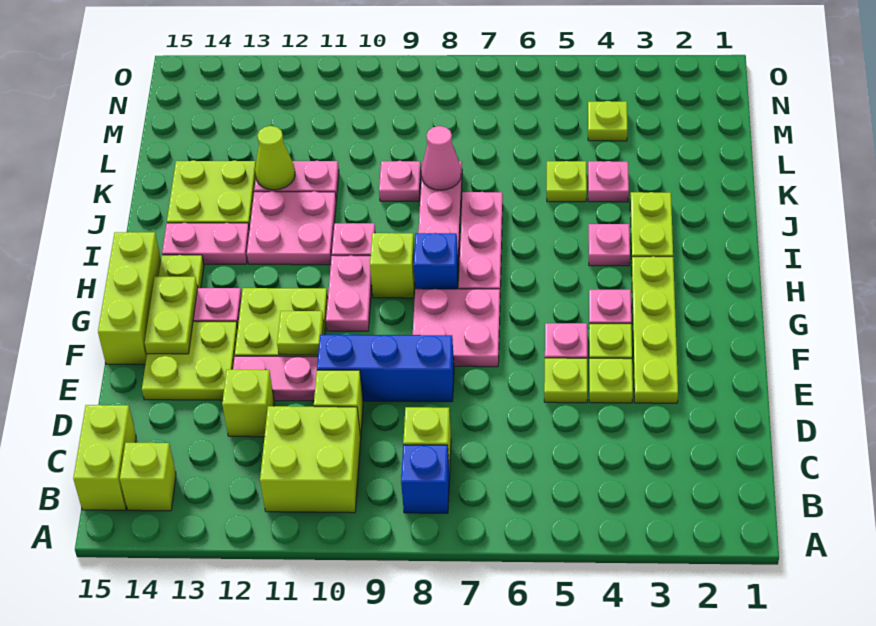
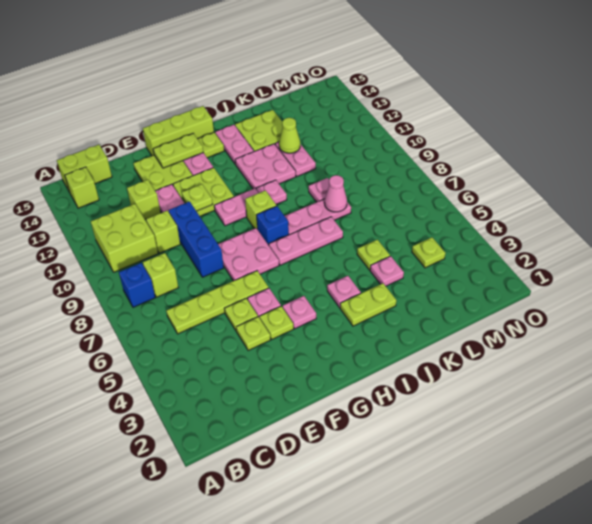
lime 1x4 plate [632,257,678,403] -> lime 1x4 plate moved to [166,271,269,334]

